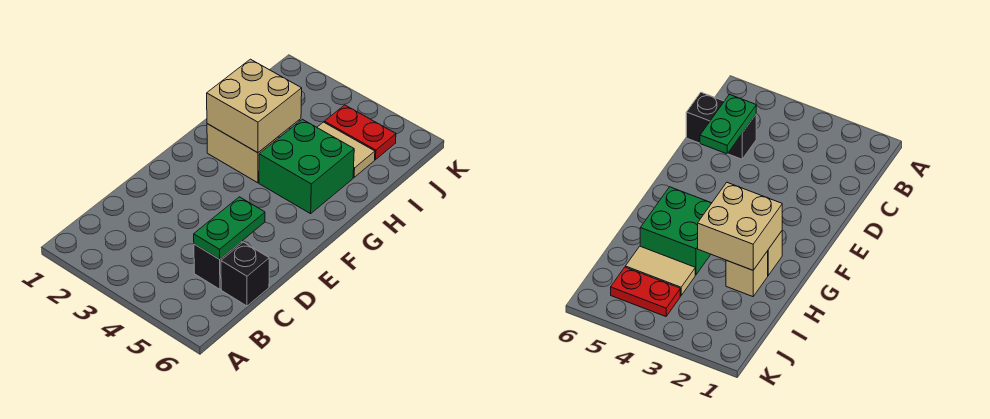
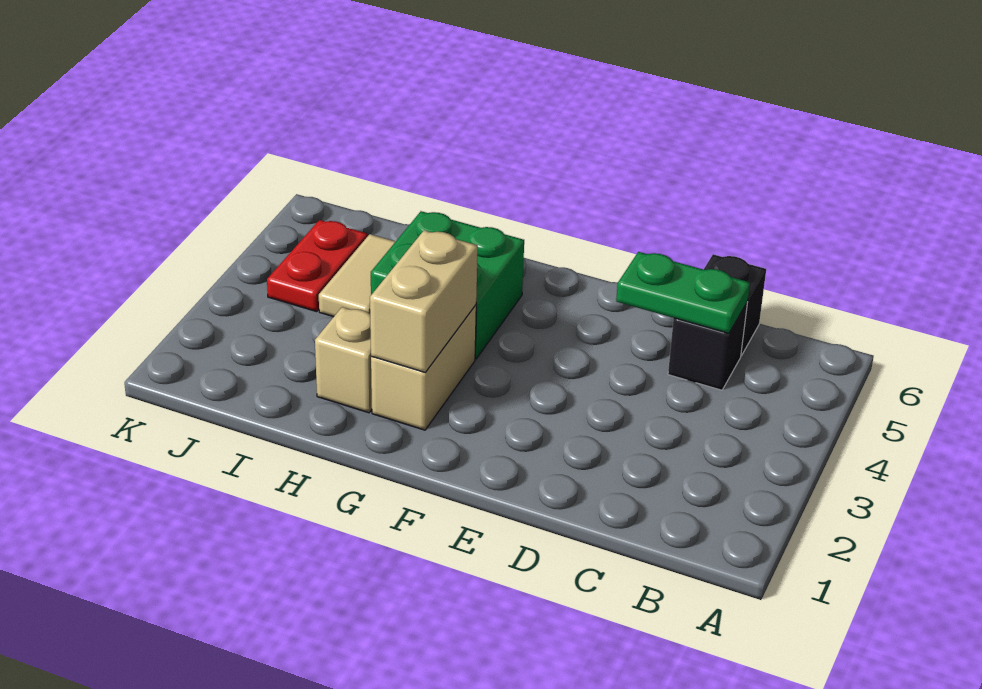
tan 2x2 brick [207,59,302,153] -> tan 1x2 brick [370,230,478,372]

